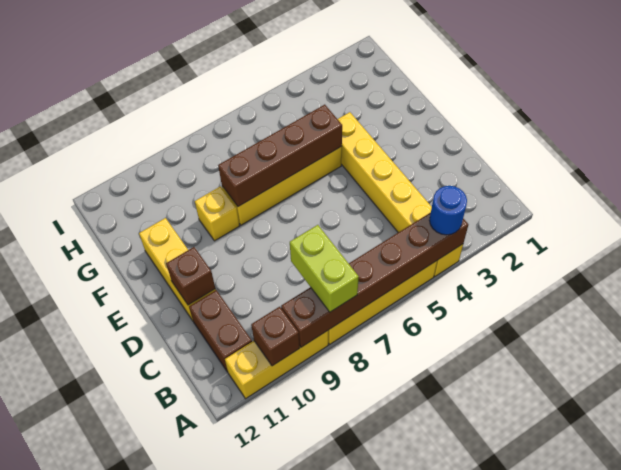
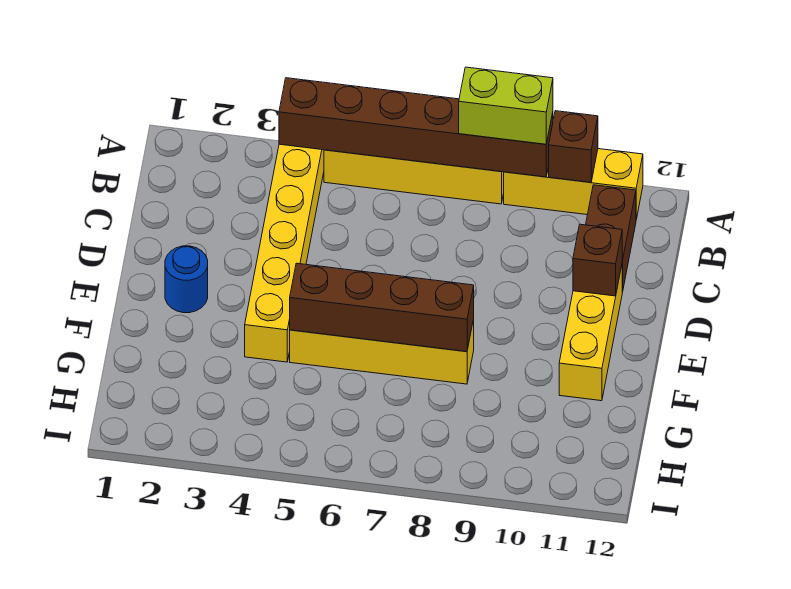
blue 1x1 round brick [429,186,467,235] -> blue 1x1 round brick moved to [165,246,208,313]
lime 1x2 brick [290,225,359,312] -> lime 1x2 brick turned to [459,67,553,144]
yellow 1x1 brick [195,186,240,241] -> none

